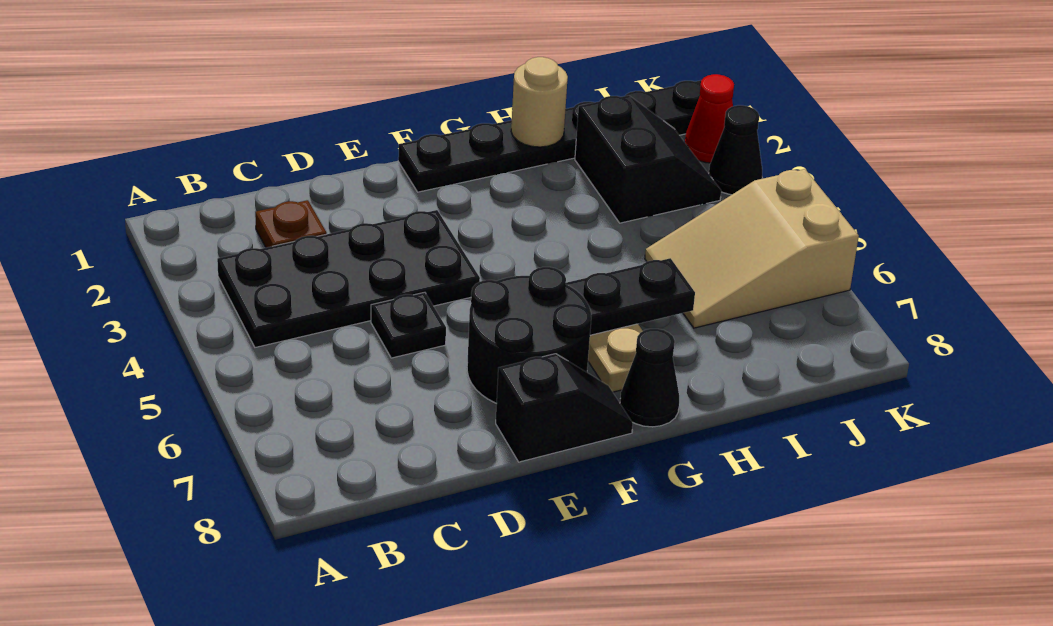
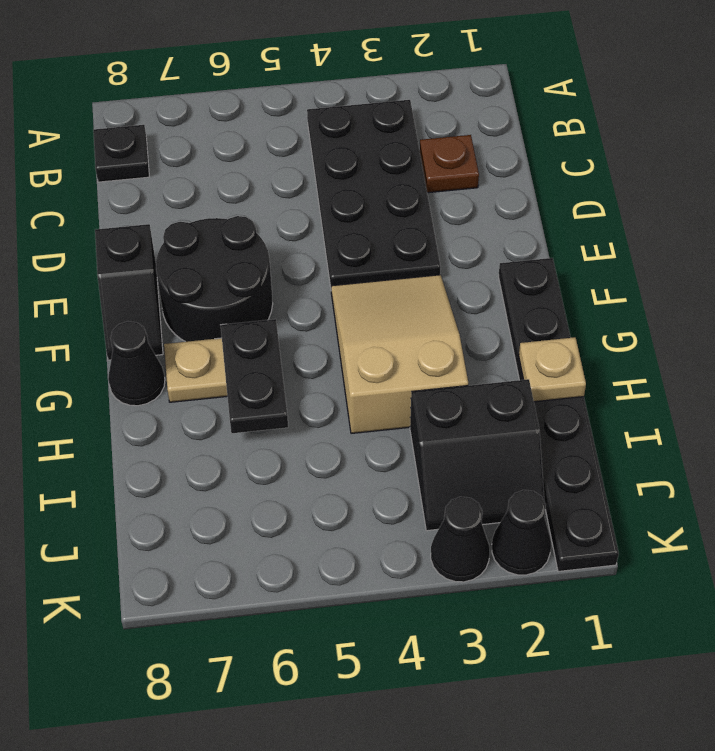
black 1x1 plate [371,292,446,358] -> black 1x1 plate moved to [93,125,149,182]
tan 1x1 round brick [511,57,568,147] -> tan 1x1 plate [519,337,586,402]
tan 2x3 slope [645,169,859,328] -> tan 2x3 slope moved to [331,275,468,434]
red 1x1 cone [685,74,734,163] -> black 1x1 cone [492,490,551,575]

